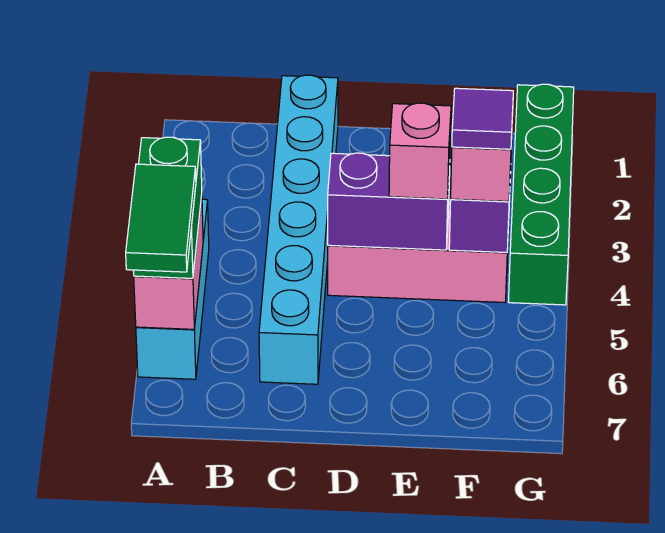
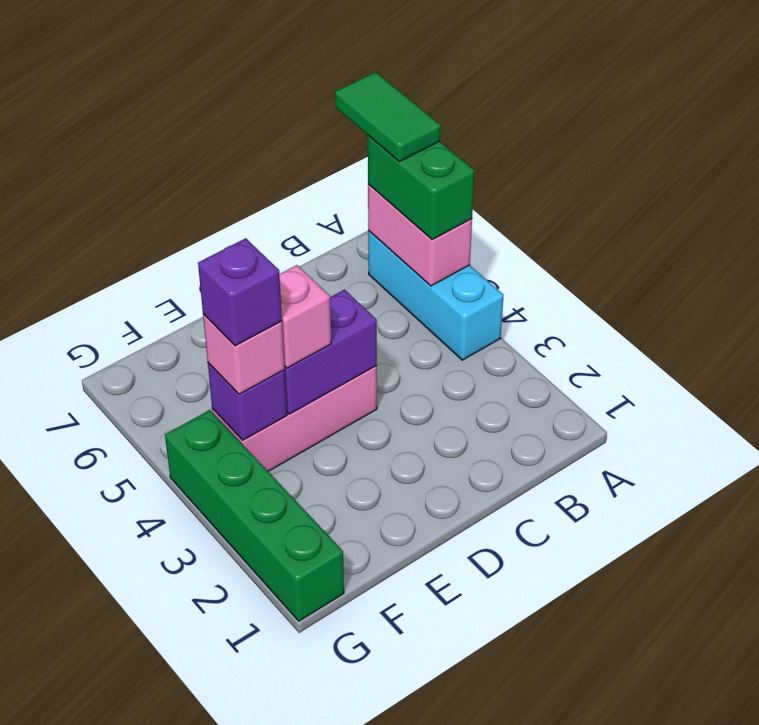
cyan 1x6 brick [259,75,338,384] -> none
purple 1x1 tile [452,88,513,149] -> purple 1x1 brick [198,238,282,346]

